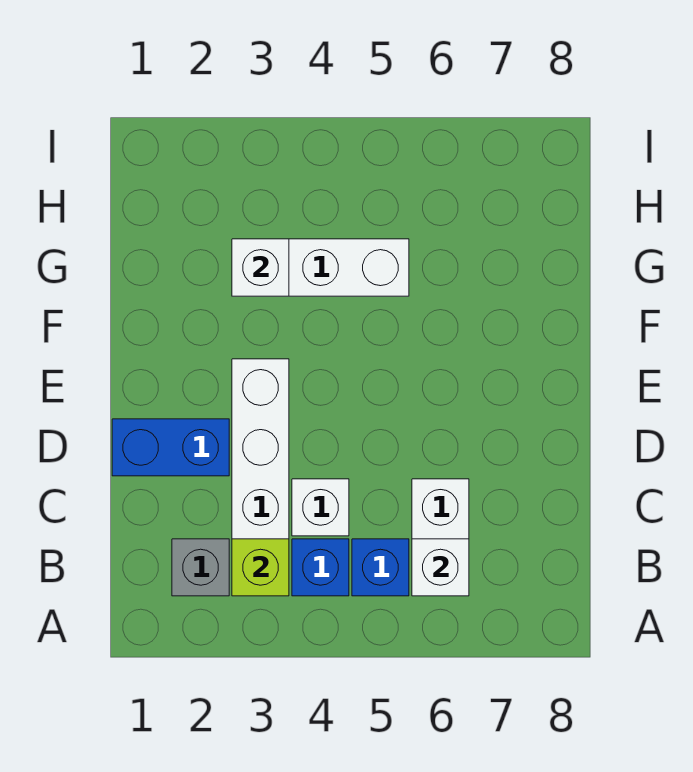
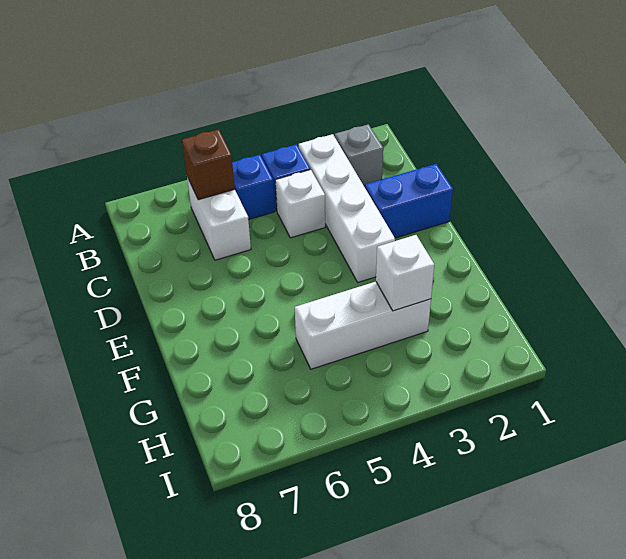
lime 1x1 brick [232,539,289,596] -> none
white 1x1 brick [412,539,469,596] -> brown 1x1 brick [182,130,235,200]

